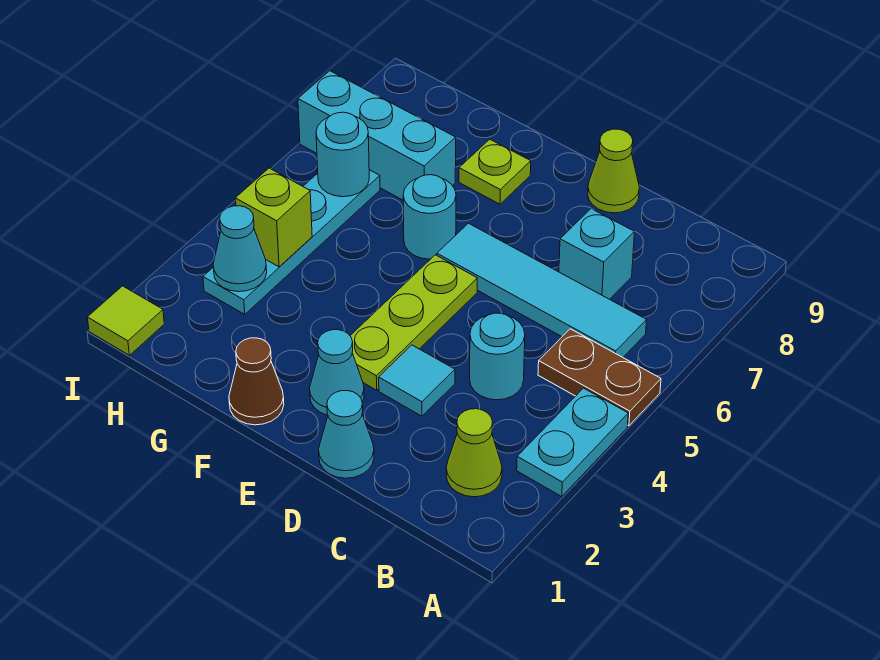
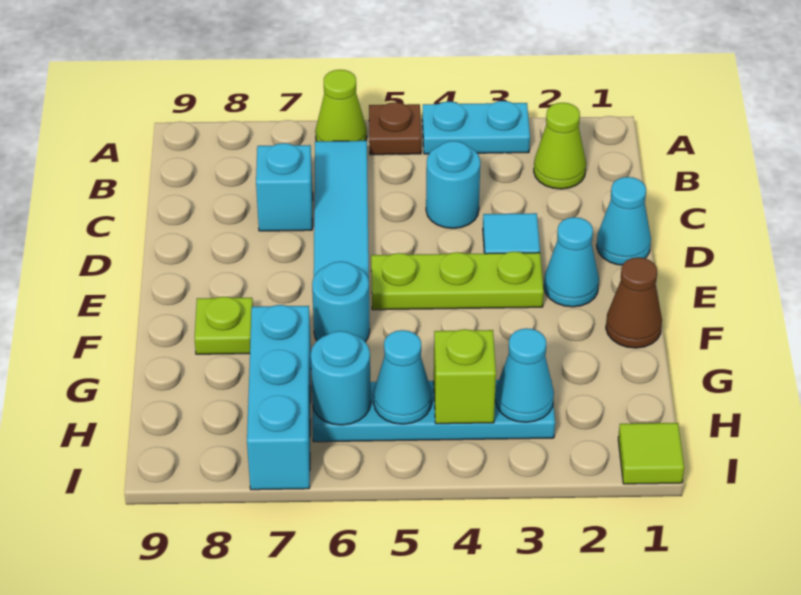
brown 1x2 plate [538,329,661,426] -> brown 1x1 plate [369,102,421,155]
lime 1x1 cone [588,129,639,213] -> lime 1x1 cone moved to [315,70,367,141]
none -> cyan 1x1 cone [374,330,432,424]

